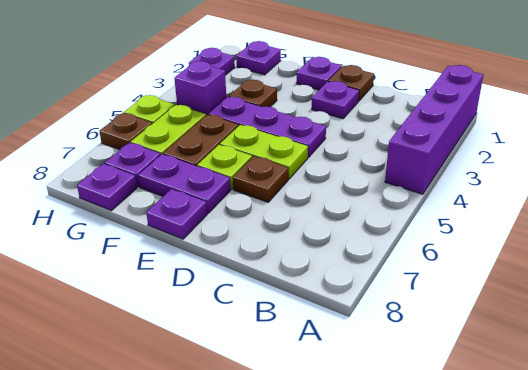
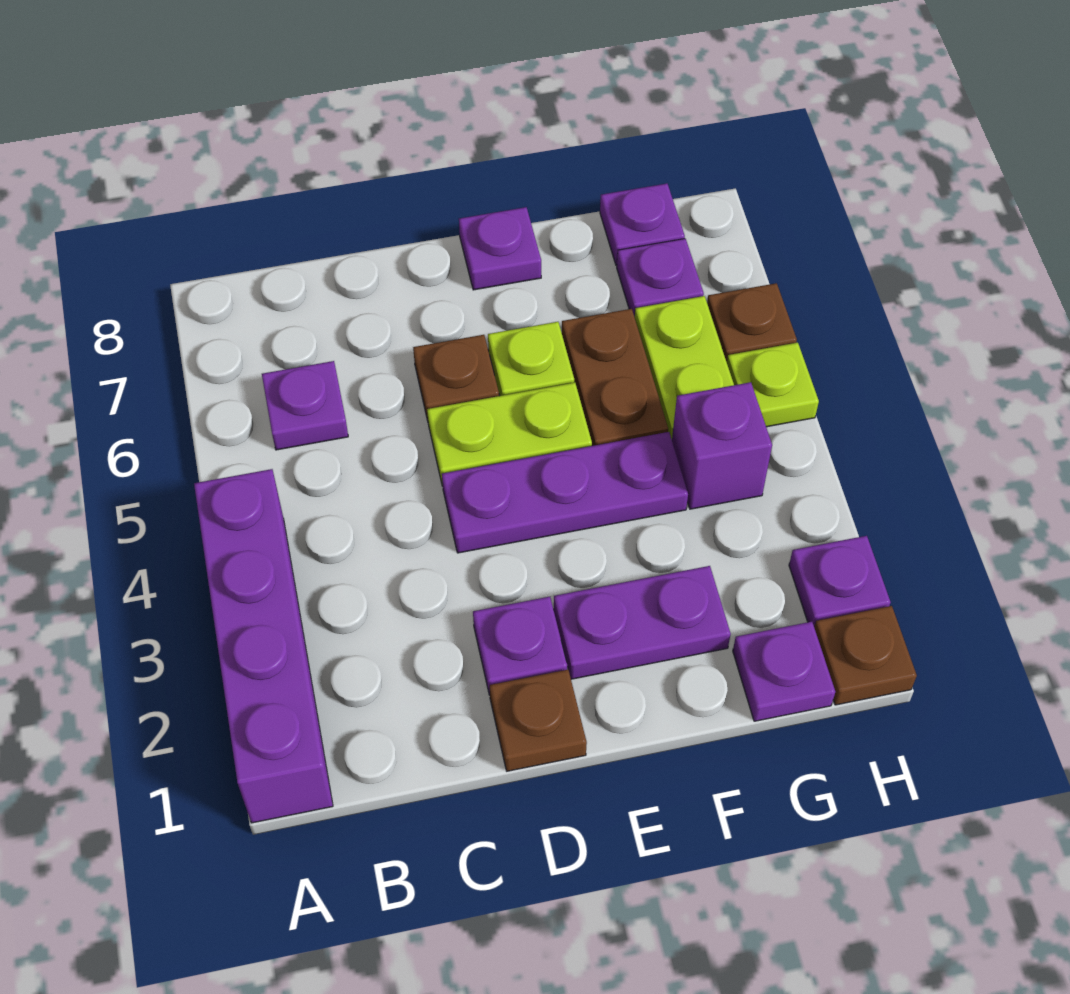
purple 1x1 plate [296,57,342,90] -> purple 1x1 plate moved to [262,361,348,450]
purple 1x2 plate [138,154,231,213] -> purple 1x2 plate moved to [554,566,731,679]
brown 1x1 plate [229,80,277,107] -> brown 1x1 plate moved to [814,606,917,705]

